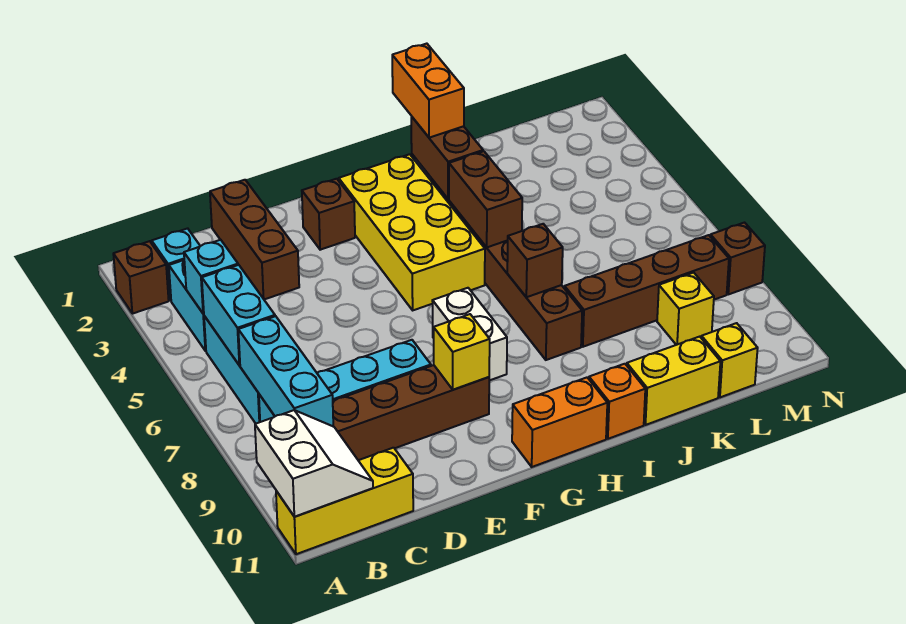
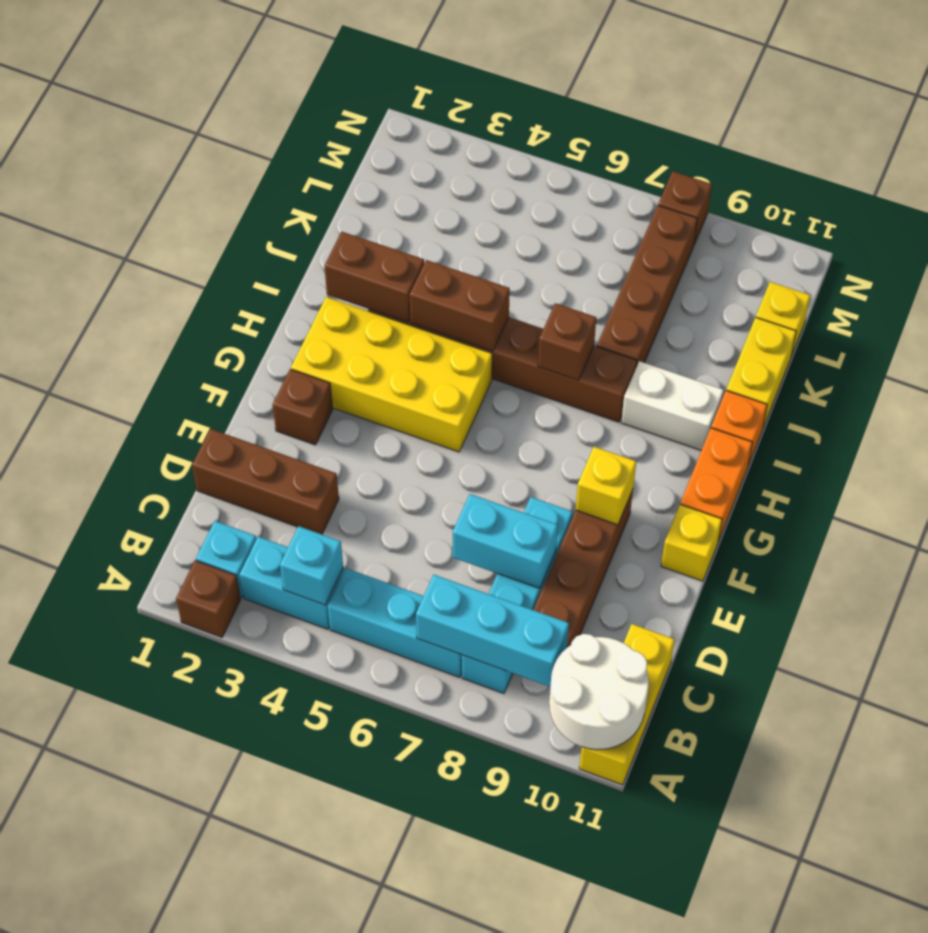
white 2x2 slope [255,410,373,517] -> white 2x2 round brick [549,634,649,750]
cyan 1x2 brick [202,265,275,365] -> cyan 1x2 brick moved to [453,494,558,588]
white 1x2 brick [432,288,507,381] -> white 1x2 brick moved to [621,361,724,450]
orange 1x2 brick [392,44,464,138] -> none
yellow 1x1 brick [657,273,714,345] -> yellow 1x1 brick moved to [661,505,722,581]

